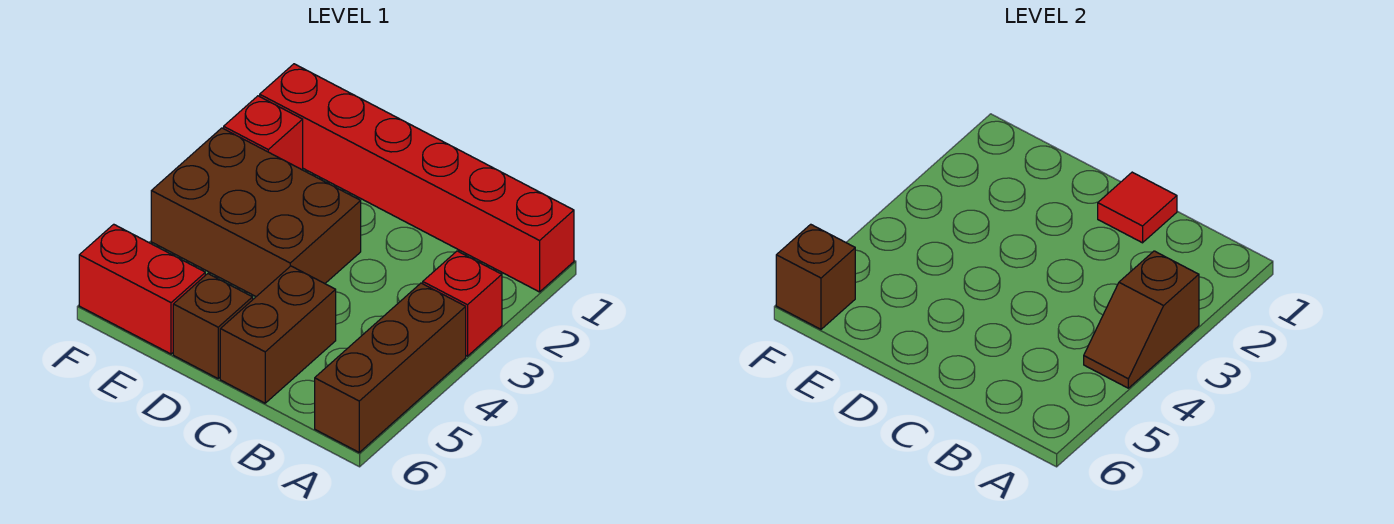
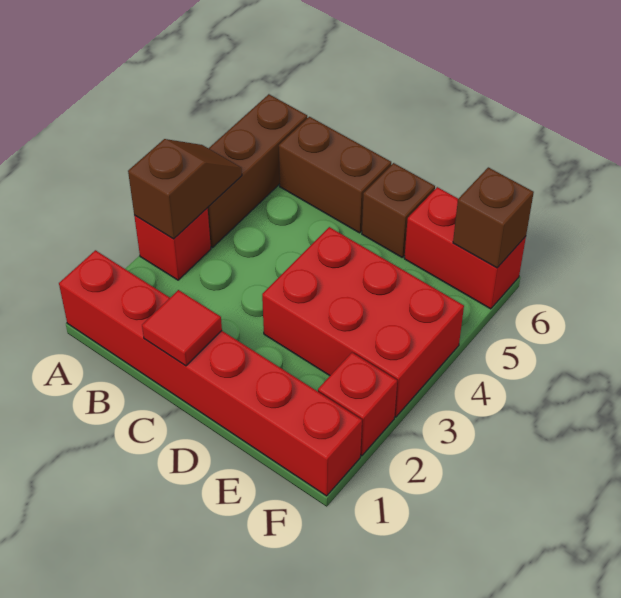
brown 1x2 brick [220,266,336,403] -> brown 1x2 brick turned to [279,117,391,233]
brown 2x3 brick [151,128,361,296] -> red 2x3 brick [262,227,464,417]

